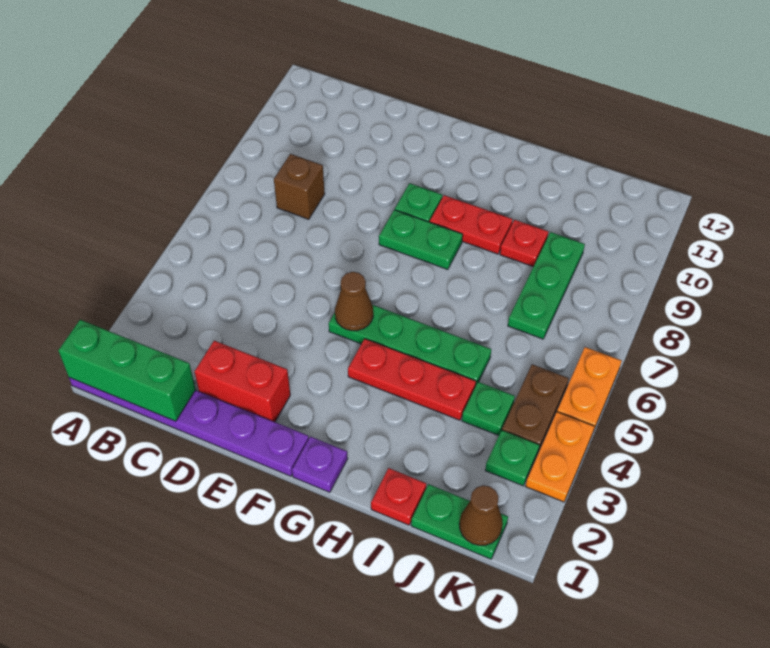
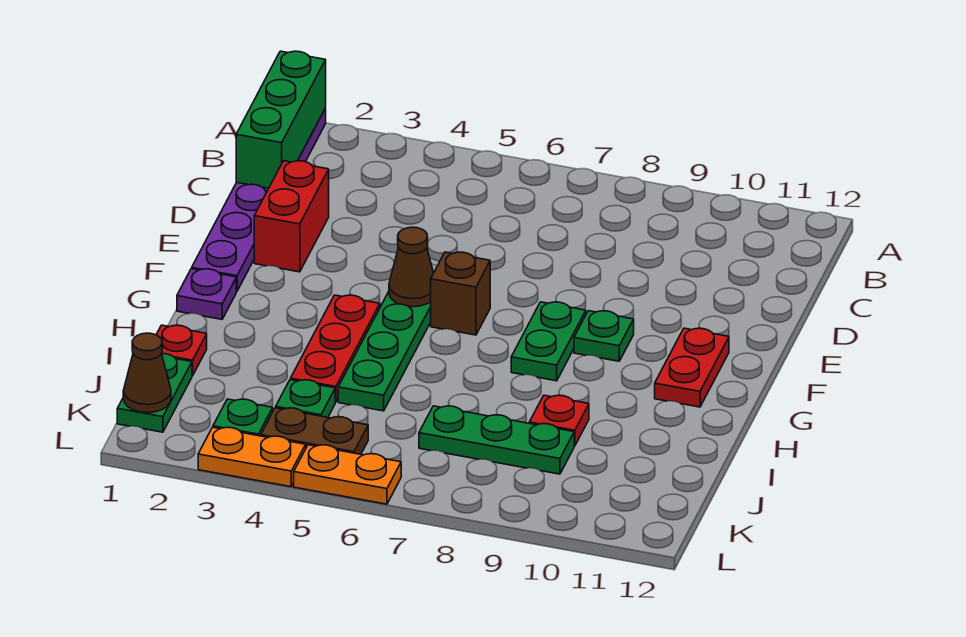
brown 1x1 brick [274,154,325,219] -> brown 1x1 brick moved to [431,252,490,335]
red 1x2 plate [430,195,513,254] -> red 1x2 plate moved to [655,328,729,407]

